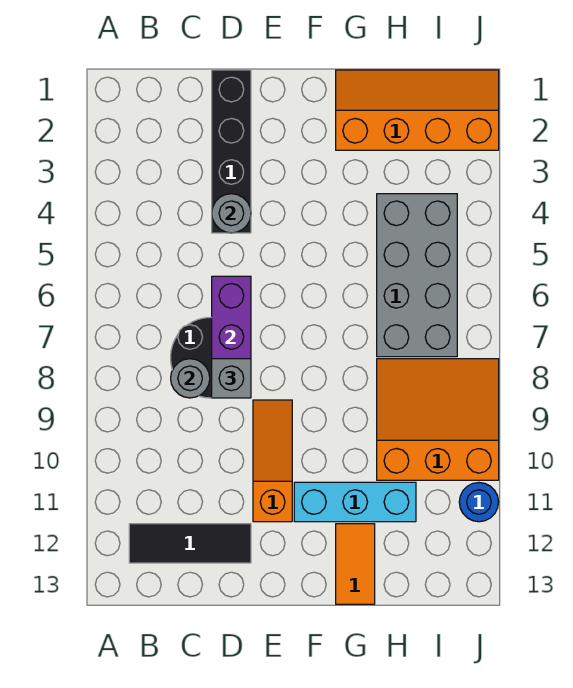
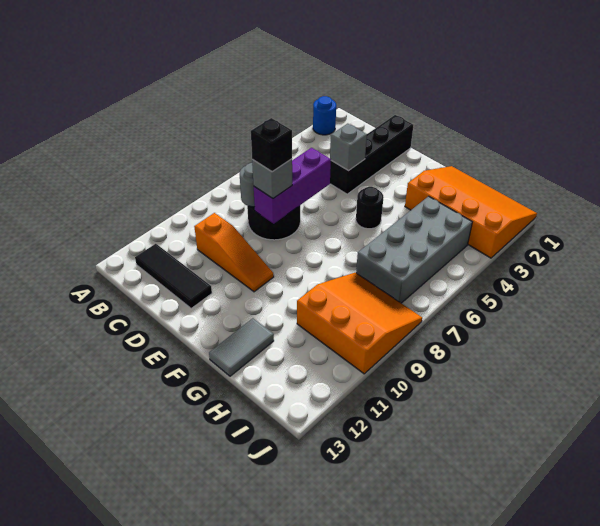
grey 1x1 round brick [212,194,251,233] -> grey 1x1 brick [330,124,367,171]
none -> black 1x1 brick [251,118,292,172]
orange 1x3 slope [253,400,292,522] -> orange 1x3 slope turned to [194,213,274,292]
none -> black 1x1 round brick [356,187,384,229]
cyan 1x3 brick [294,482,416,522] -> none
orange 2x4 slope [336,70,499,150] -> orange 3x4 slope [405,166,537,258]
orange 1x2 tile [336,524,375,604] -> grey 1x2 tile [209,318,274,376]
blue 1x1 round brick [459,483,499,522] -> blue 1x1 round brick moved to [313,96,336,135]

